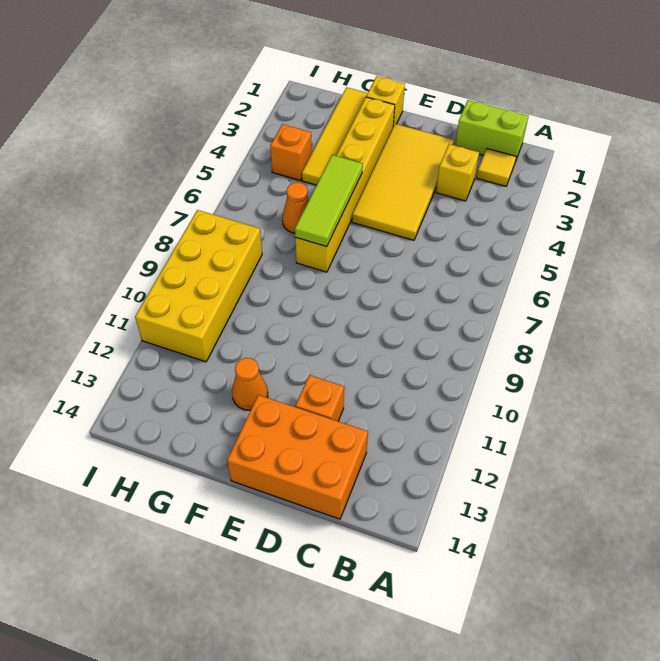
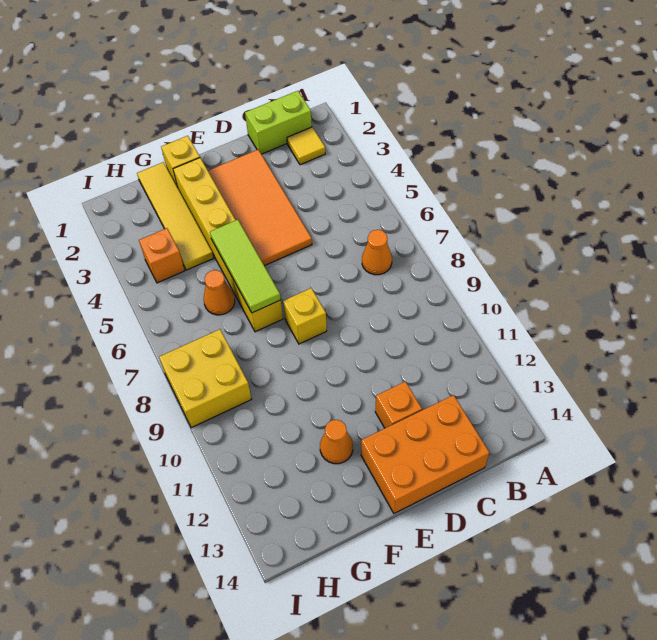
none -> orange 1x1 cone [362,230,392,275]
yellow 1x1 brick [436,144,479,201] -> yellow 1x1 brick moved to [283,288,327,344]
yellow 2x4 tile [352,124,454,240] -> orange 2x4 tile [208,150,312,266]
yellow 2x4 brick [135,210,262,362] -> yellow 2x2 brick [159,329,251,428]

